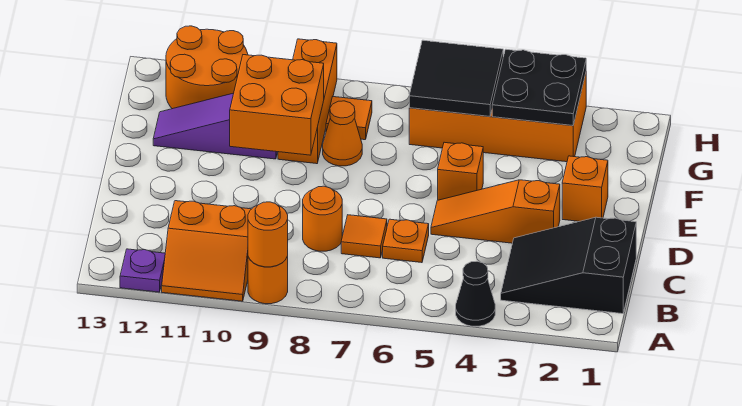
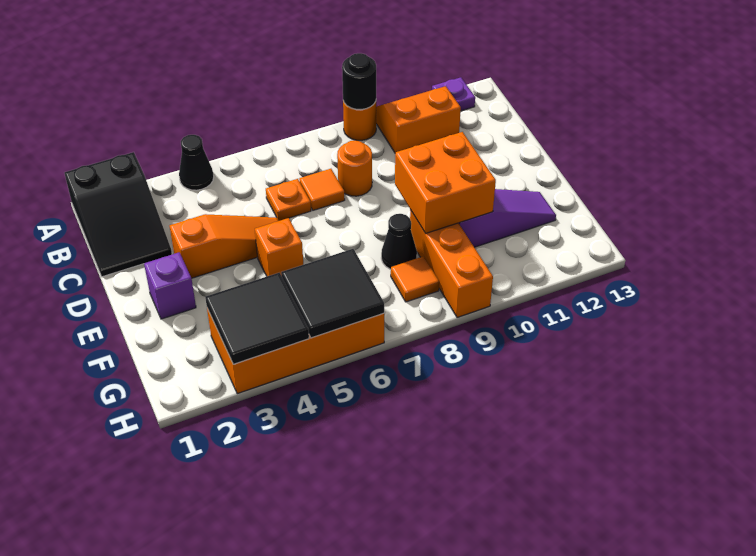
orange 1x1 round brick [248,202,288,267] -> black 1x1 round brick [342,53,376,110]
black 2x3 slope [501,217,636,314] -> black 2x3 slope turned to [65,152,172,277]
orange 1x1 brick [562,156,608,221] -> purple 1x1 brick [144,252,196,319]
orange 1x1 cone [323,101,362,166] -> black 1x1 cone [381,214,417,269]
black 2x2 plate [492,49,586,126] -> black 2x2 tile [205,273,309,364]
orange 2x2 round brick [166,26,248,109] -> none

